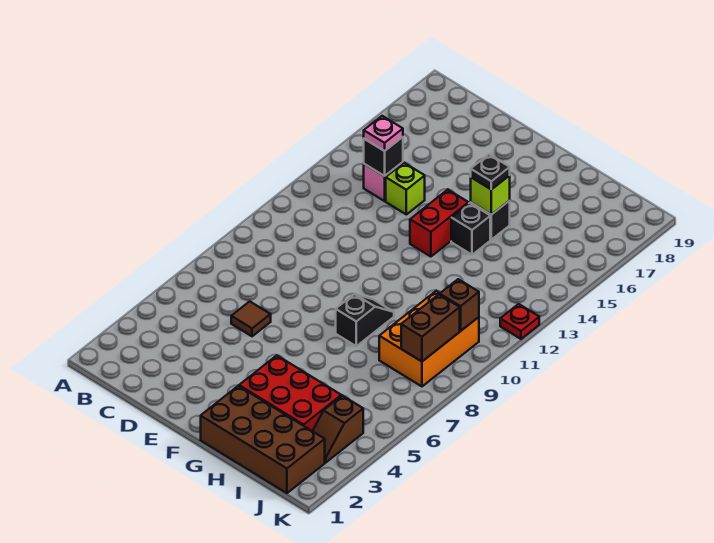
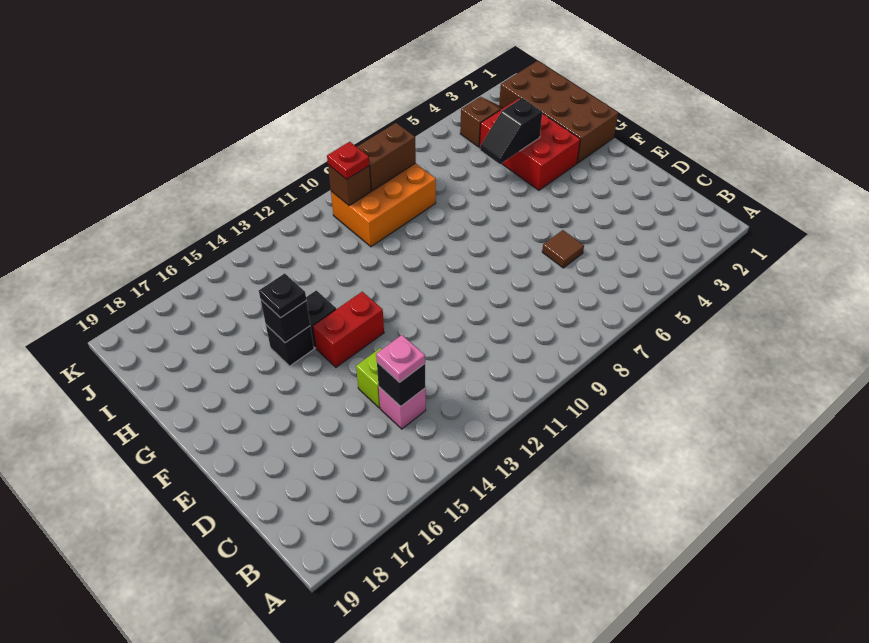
black 1x2 slope [336,294,394,346] -> black 1x2 slope moved to [480,98,542,164]
lime 1x1 brick [471,176,510,215] -> black 1x1 brick [261,300,310,343]
red 1x1 plate [500,304,539,339] -> red 1x1 plate moved to [327,142,369,179]

